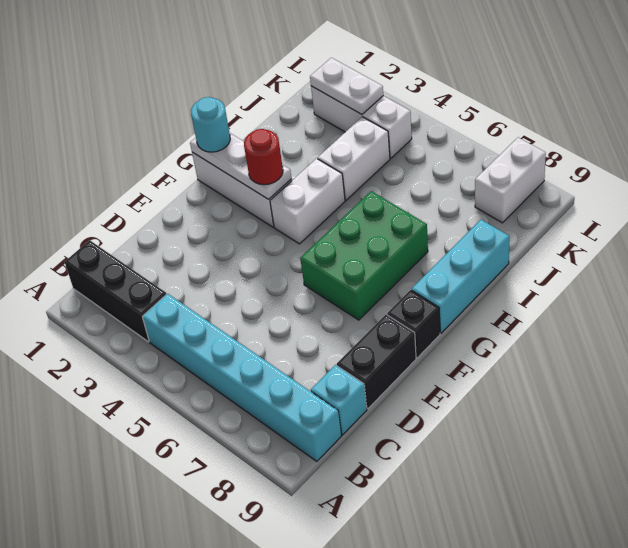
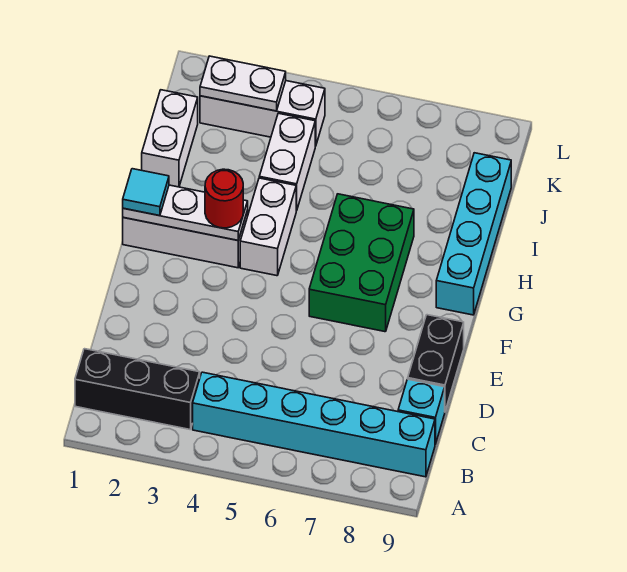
black 1x1 brick [387,290,440,358] -> none
cyan 1x1 round brick [191,97,230,152] -> cyan 1x1 tile [123,169,169,216]
cyan 1x3 brick [412,220,509,333] -> cyan 1x4 brick [436,153,511,315]
white 1x2 brick [475,137,546,223] -> white 1x2 brick moved to [142,90,198,187]

